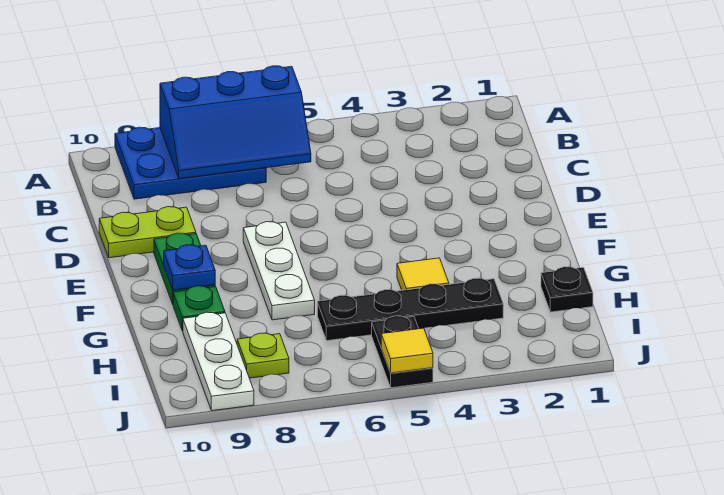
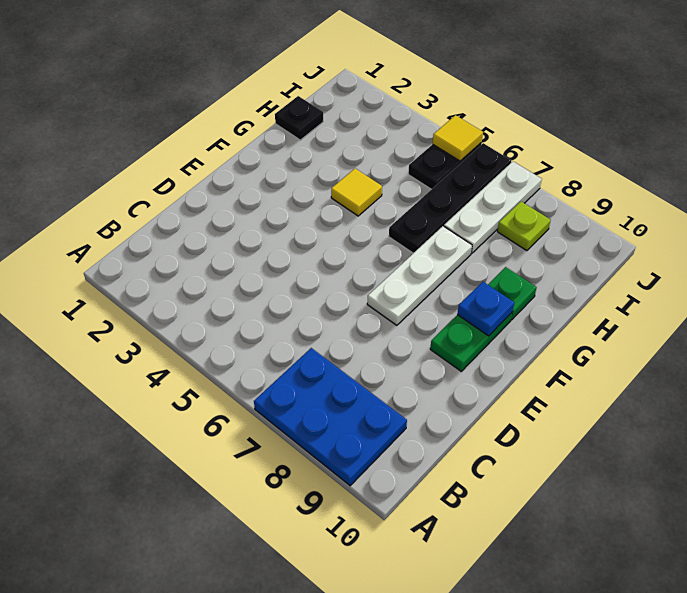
blue 2x3 slope [160,66,311,179] -> none
lime 1x2 plate [99,207,196,258] -> none
black 1x4 plate [317,278,503,341] -> black 1x4 plate turned to [389,143,511,253]
white 1x3 plate [183,312,254,411] -> white 1x3 plate moved to [444,162,542,253]

